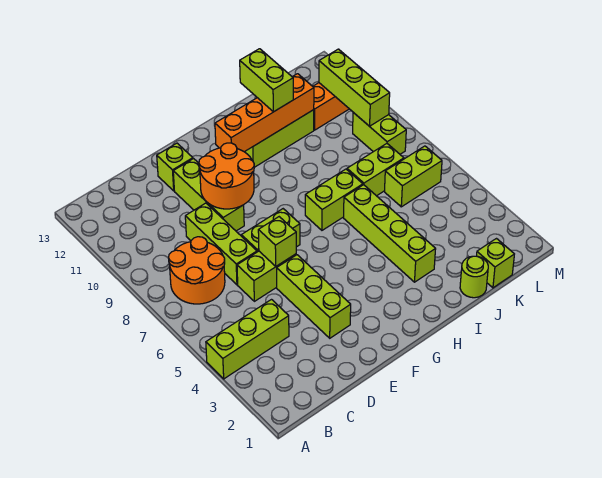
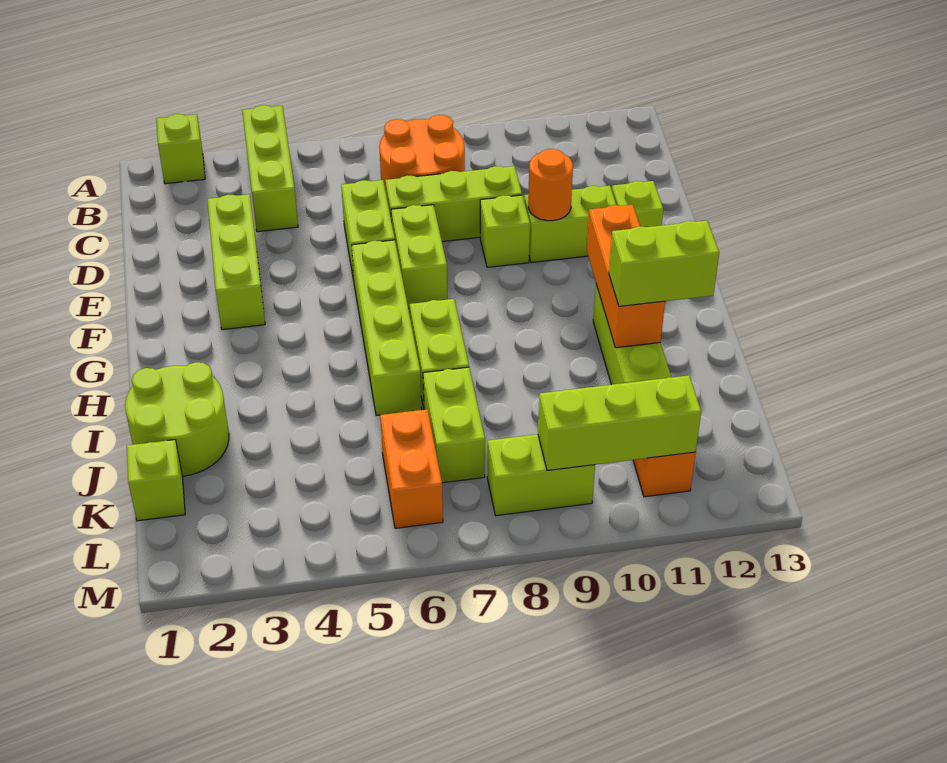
lime 1x3 brick [277,255,351,338] -> lime 1x3 brick turned to [207,194,265,330]
lime 1x1 brick [258,217,296,266] -> lime 1x1 brick moved to [156,114,205,184]
orange 2x2 round brick [199,143,254,209] -> orange 1x1 round brick [528,149,573,221]
orange 1x4 brick [215,74,314,152] -> orange 1x3 brick [587,205,665,348]
lime 1x4 brick [344,185,436,282] -> lime 1x4 brick turned to [351,240,422,416]
lime 1x1 round brick [460,256,488,298] -> lime 2x2 round brick [125,362,229,476]
lime 1x2 brick [385,146,442,207] -> orange 1x2 brick [380,409,443,528]

